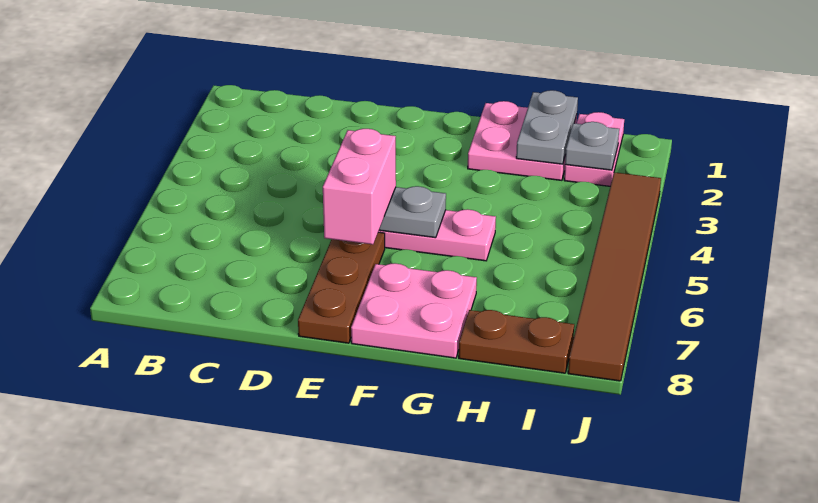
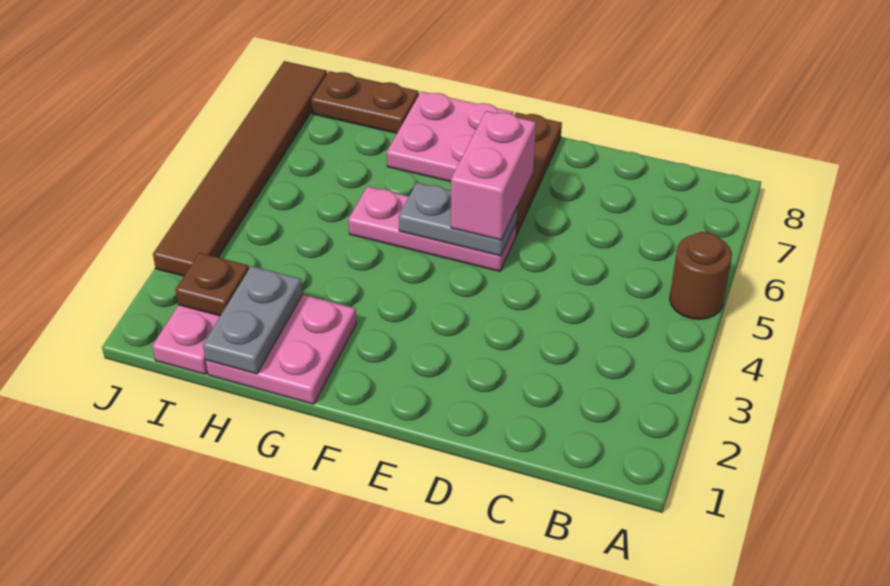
none -> brown 1x1 round brick [670,232,732,320]
grey 1x1 plate [565,122,619,170] -> brown 1x1 plate [176,253,249,316]

